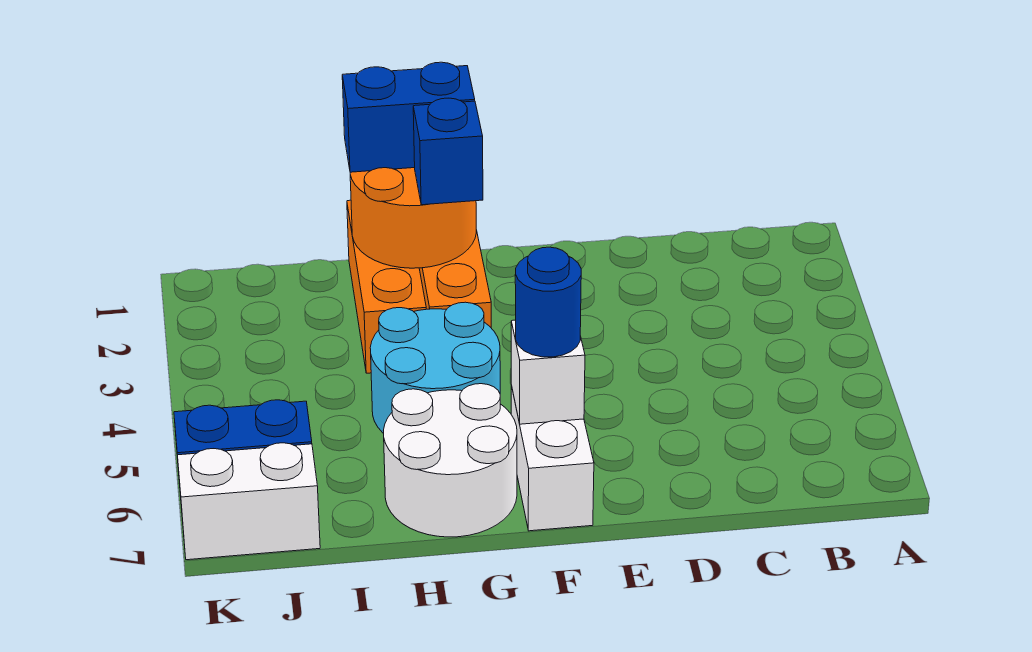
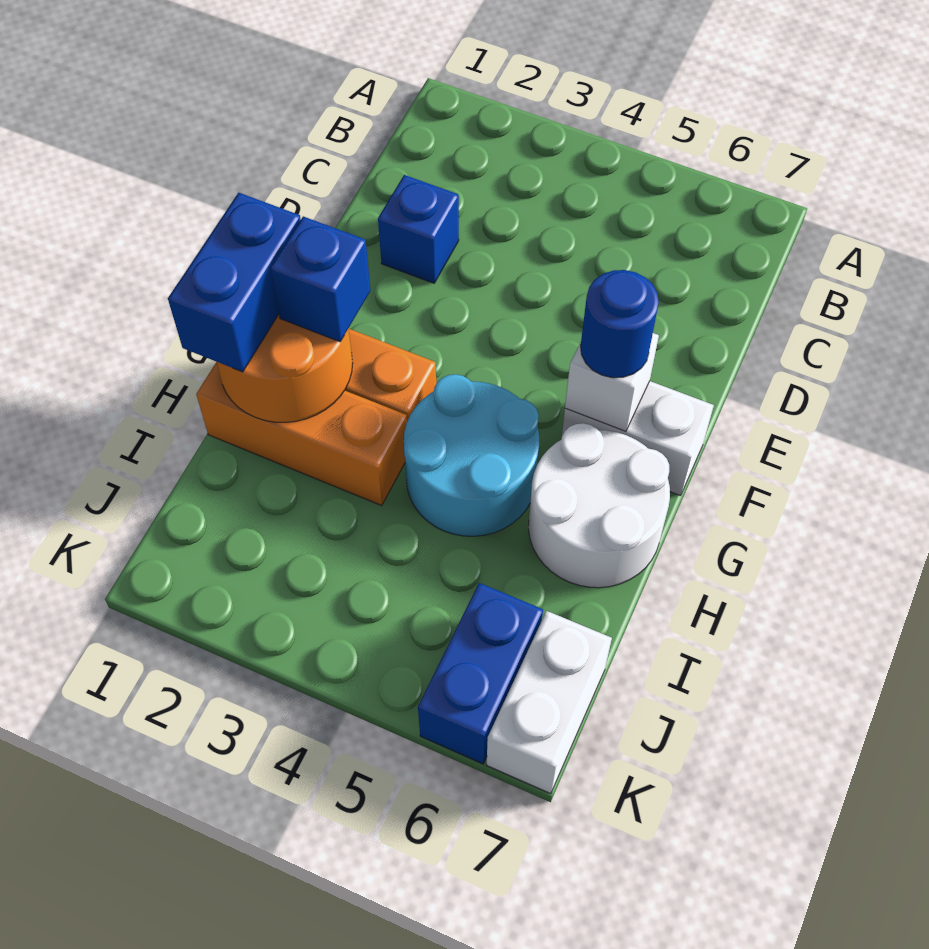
none -> blue 1x1 brick [378,175,459,283]

